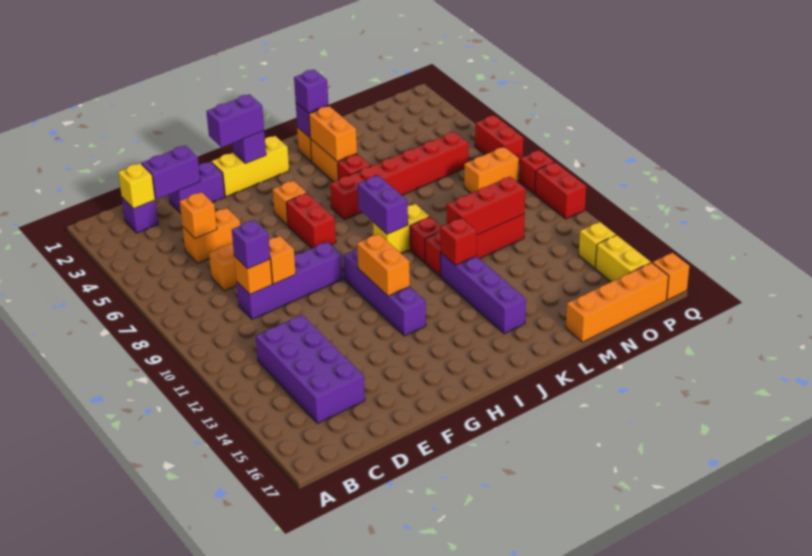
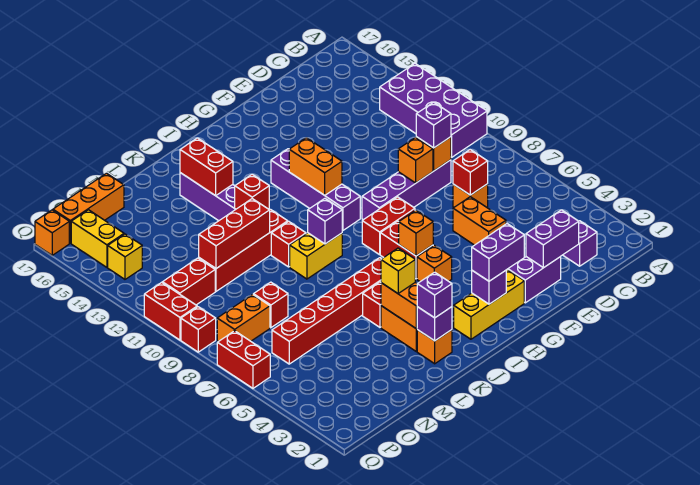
yellow 1x1 brick [118,163,155,209] -> yellow 1x1 brick moved to [381,248,415,293]
purple 2x4 brick [256,315,365,423] -> purple 2x4 brick moved to [380,64,487,157]
orange 1x2 brick [183,208,240,263] -> orange 1x2 brick turned to [453,197,506,245]
orange 1x1 brick [180,192,217,239] -> orange 1x1 brick moved to [399,210,433,256]
none -> red 1x1 brick [453,149,488,195]
none -> red 1x2 brick [362,197,415,255]
purple 1x2 brick [357,175,408,234] -> purple 1x1 brick [308,199,342,244]
none -> red 1x2 brick [180,138,233,196]
orange 1x4 brick [566,262,669,342] -> orange 1x3 brick [53,173,124,243]
none -> red 1x1 brick [253,282,288,328]
none -> red 1x2 brick [162,258,215,305]

